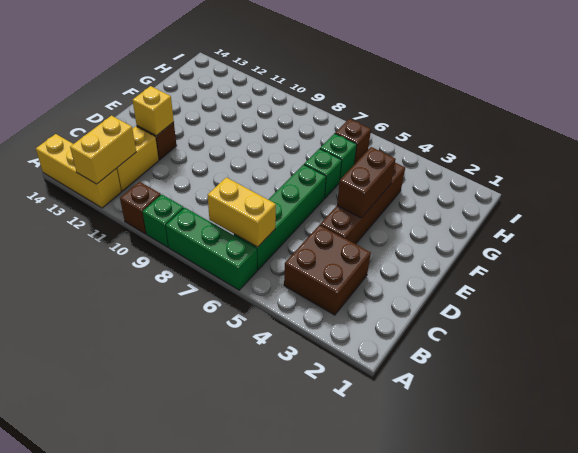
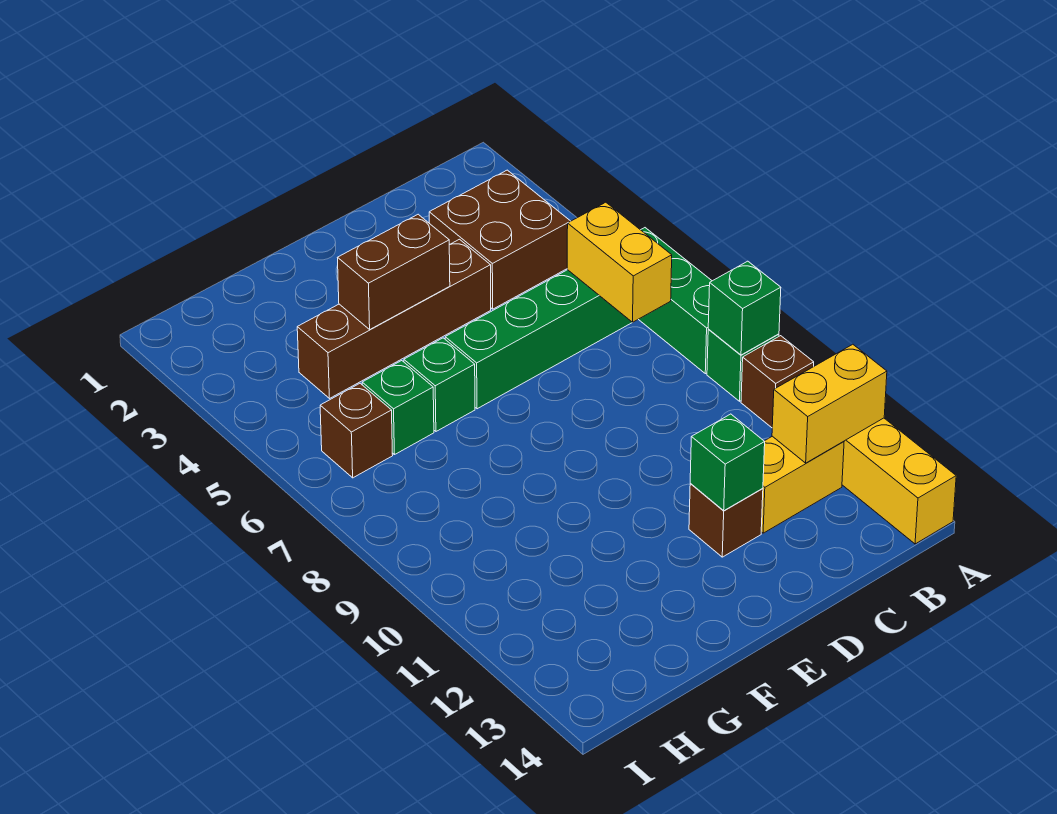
none -> green 1x1 brick [708,261,781,355]
yellow 1x1 brick [132,86,174,136] -> green 1x1 brick [690,414,765,511]

